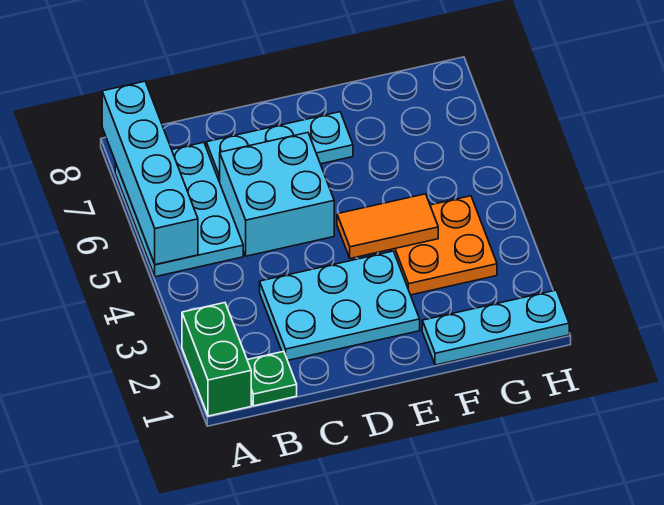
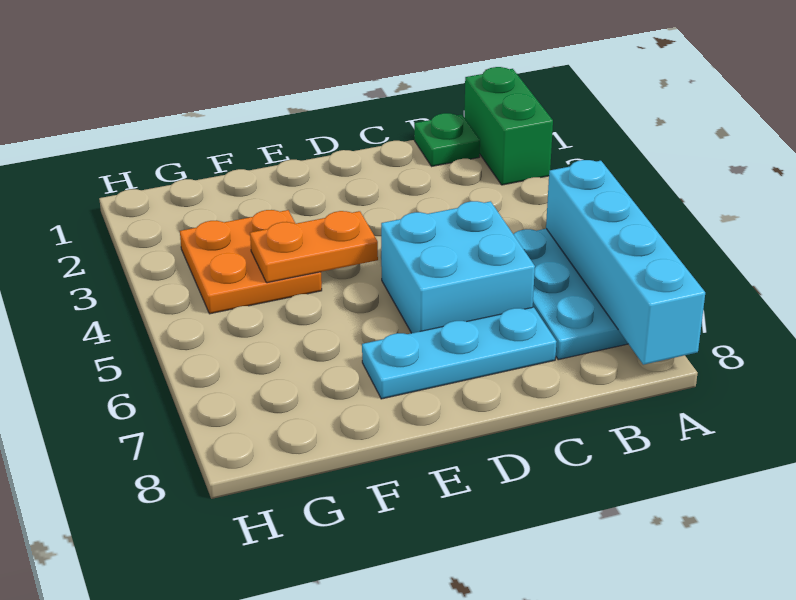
cyan 2x3 plate [260,251,420,360] -> none
orange 1x2 tile [337,194,438,259] -> orange 1x2 plate [250,211,378,283]
cyan 1x3 plate [422,290,569,365] -> none

